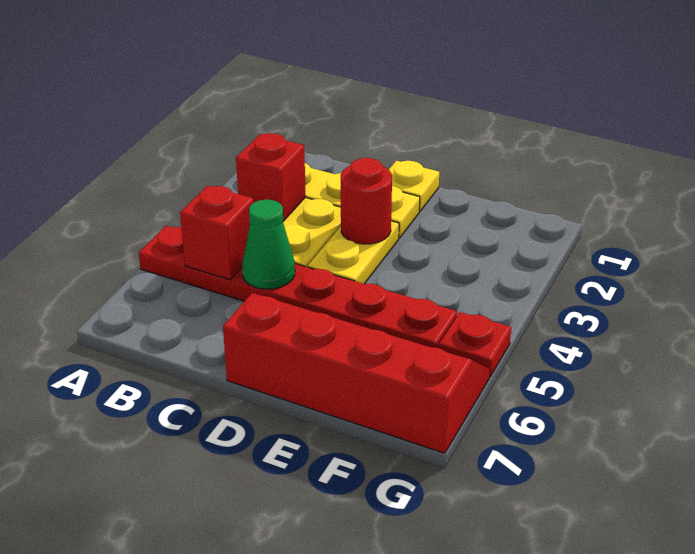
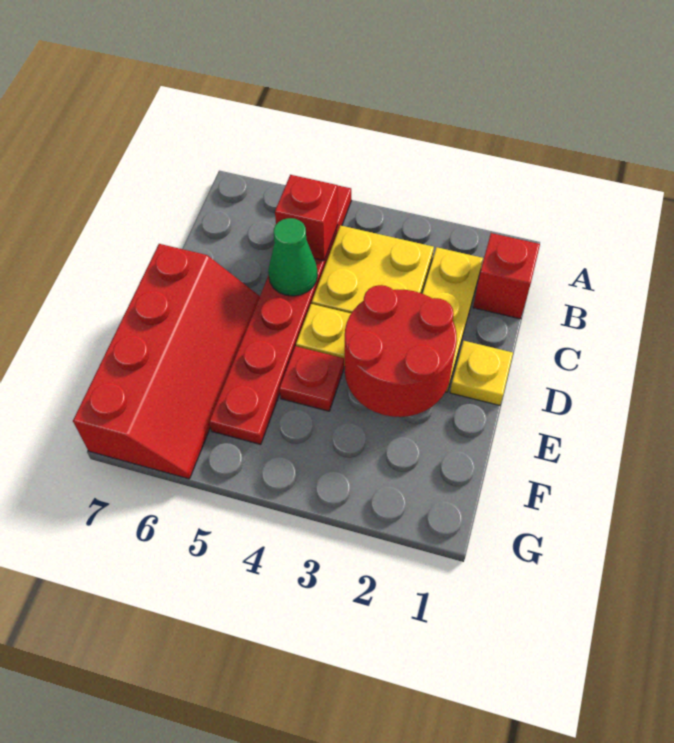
red 1x1 brick [236,133,306,221] -> red 1x1 brick moved to [473,233,540,319]
red 1x1 round brick [341,158,392,244] -> red 2x2 round brick [345,285,457,417]
red 1x1 plate [439,312,511,377] -> red 1x1 plate moved to [279,346,344,411]

